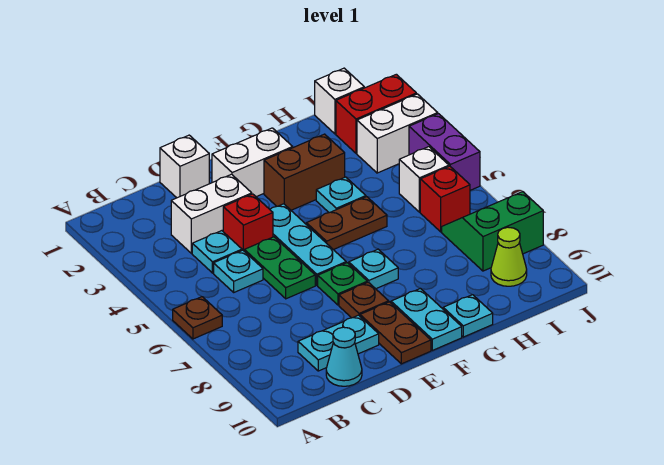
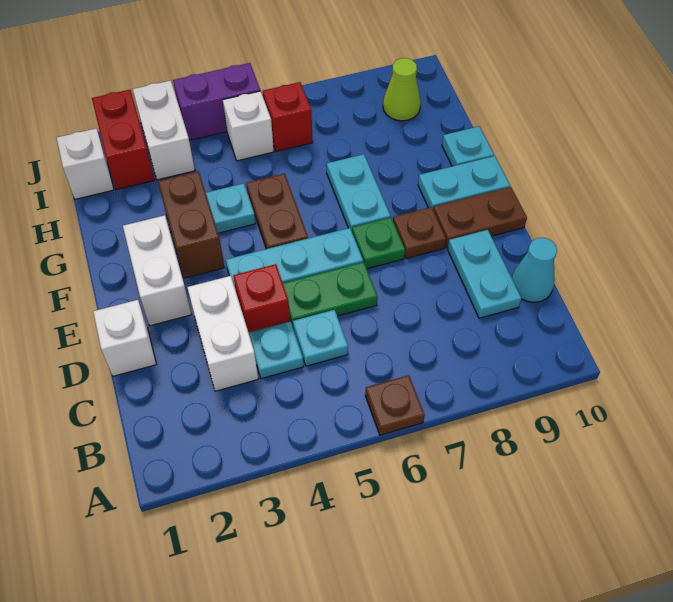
cyan 1x1 plate [349,249,398,289] -> cyan 1x2 plate [327,154,391,231]
green 2x2 slope [442,192,543,271] -> none

